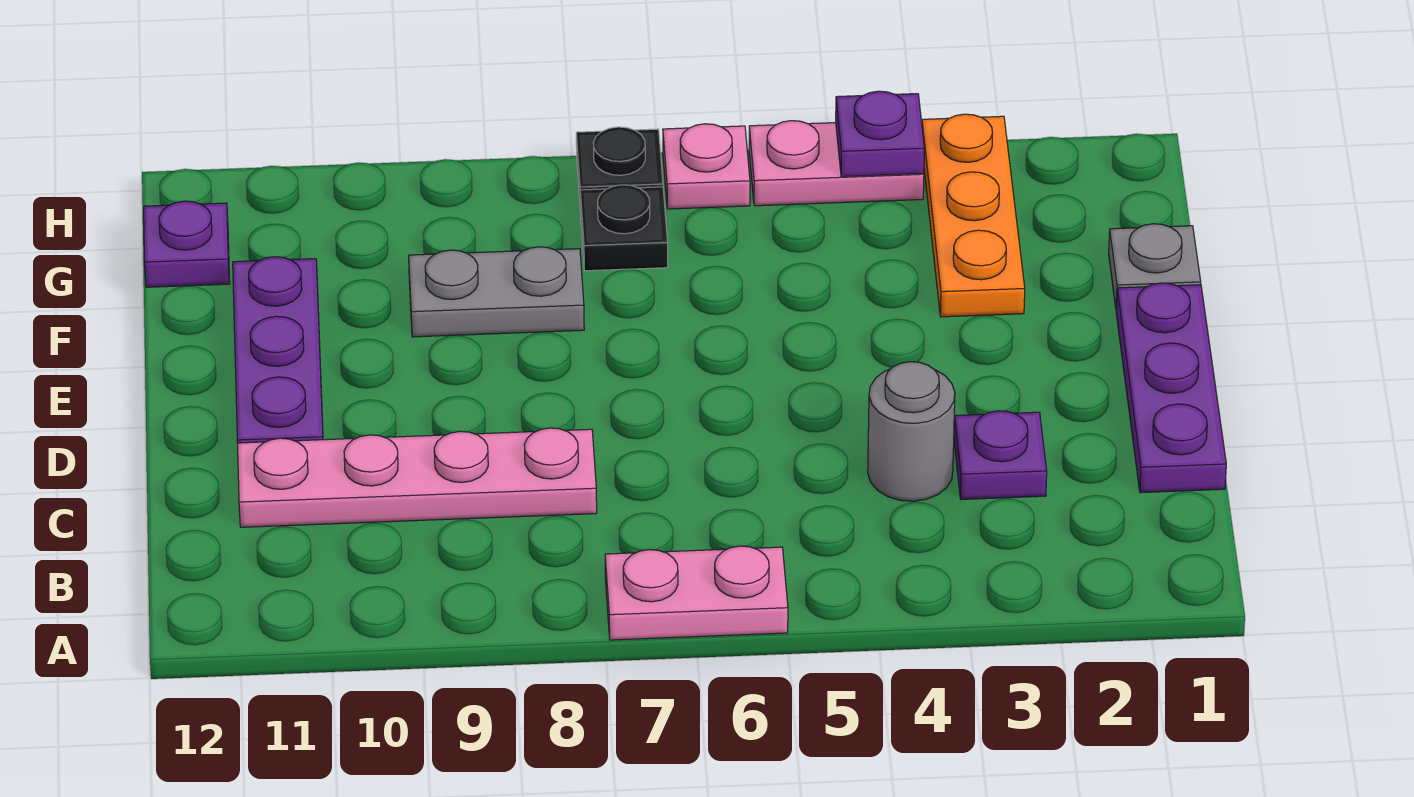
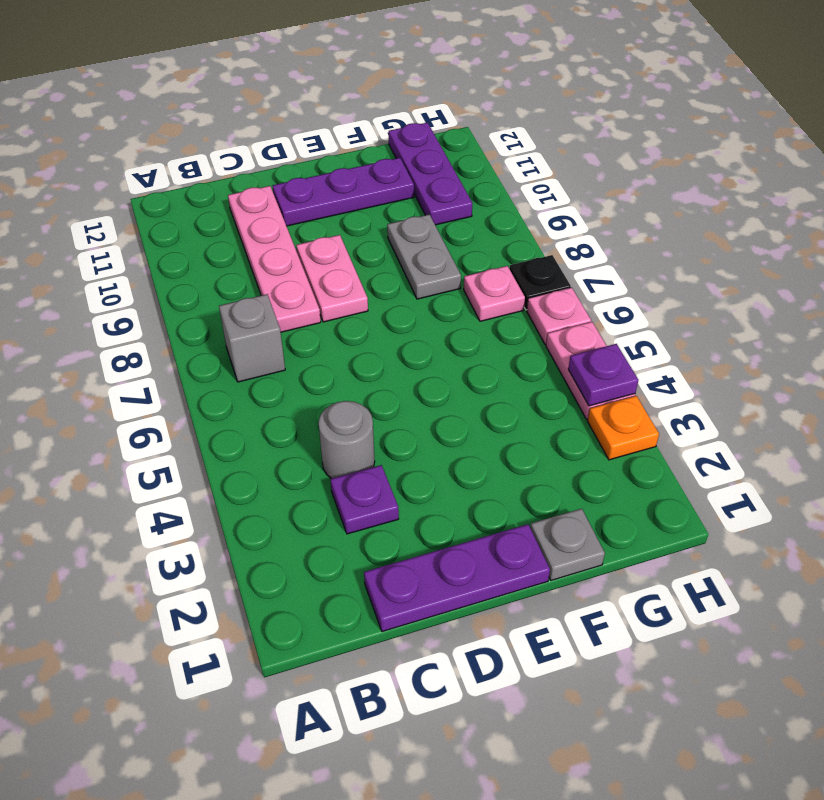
pink 1x2 plate [605,546,788,640] -> pink 1x2 plate moved to [296,235,368,322]
none -> grey 1x1 brick [219,294,285,382]
orange 1x3 plate [922,114,1025,317] -> orange 1x1 plate [587,396,659,460]
black 1x1 plate [580,185,668,271] -> pink 1x1 plate [464,266,525,321]
purple 1x1 plate [144,201,230,287] -> purple 1x3 plate [389,123,473,225]

